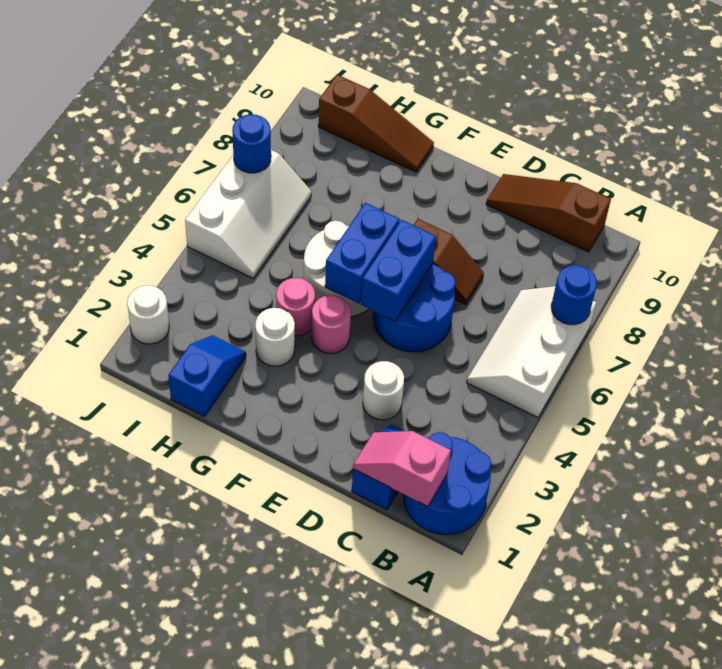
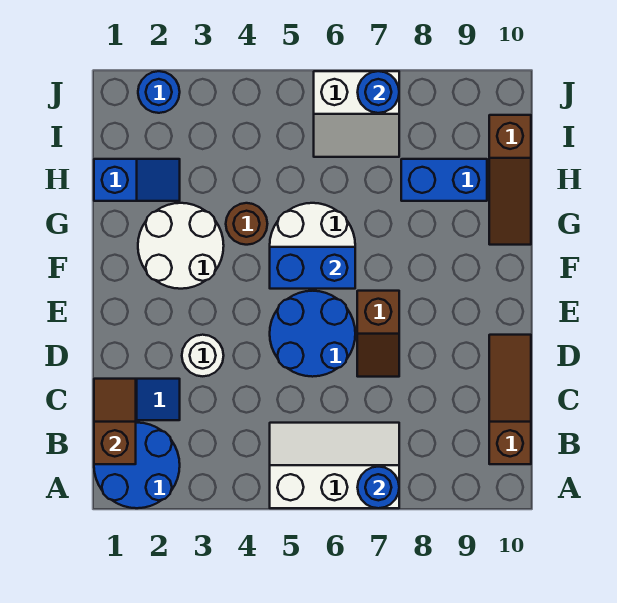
pink 1x2 slope [353,431,451,506] -> brown 1x2 slope [94,379,136,464]
blue 1x2 brick [361,220,436,321] -> blue 1x2 brick moved to [401,159,487,201]
pink 1x1 round brick [311,295,351,353] -> none
white 1x1 round brick [255,308,295,366] -> white 2x2 round brick [138,203,224,289]
pink 1x1 round brick [276,278,315,336] -> brown 1x1 round brick [226,203,267,245]
white 2x3 slope [185,150,312,278] -> white 2x2 slope [314,71,399,157]
white 1x1 round brick [127,286,169,344] -> blue 1x1 round brick [138,71,180,113]

